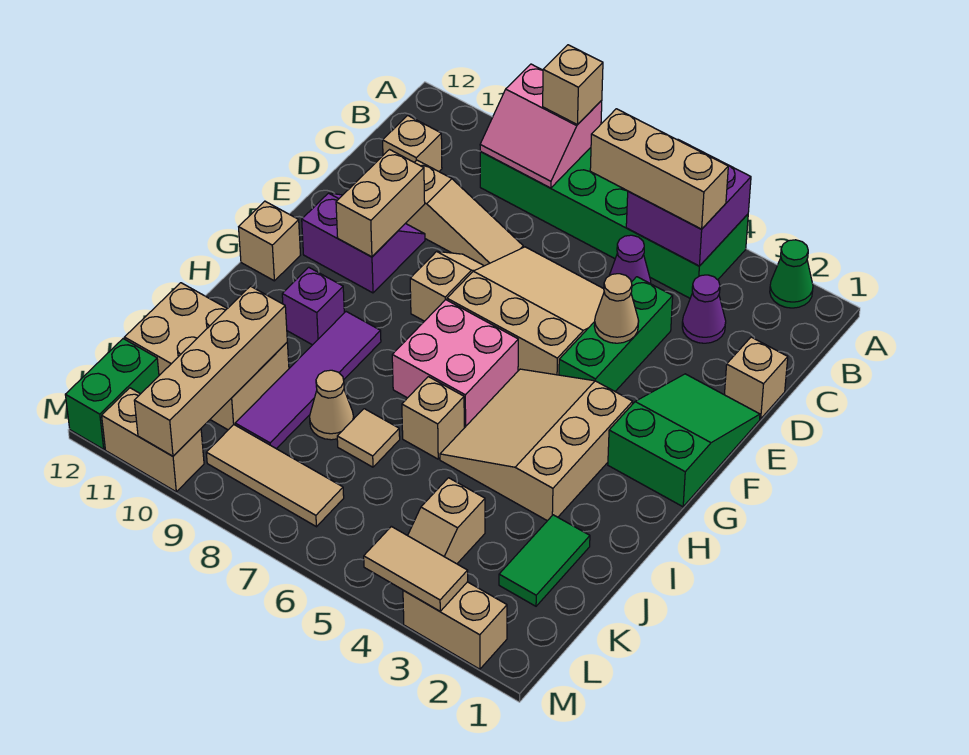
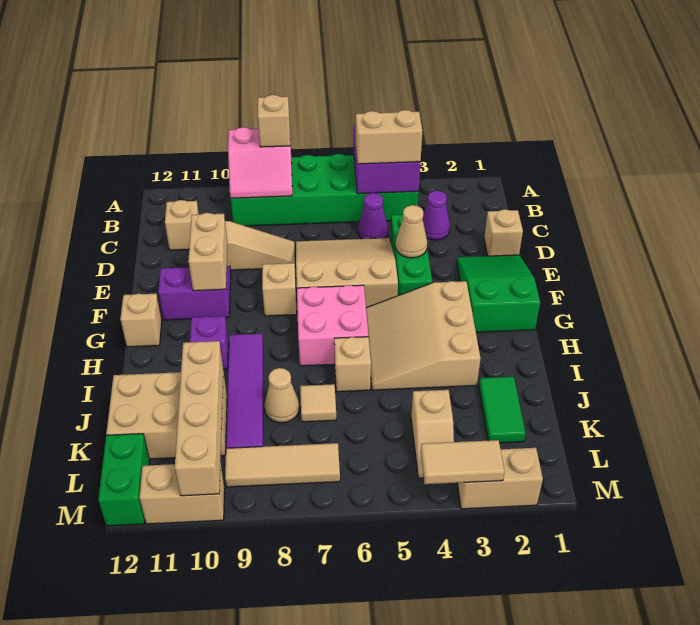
green 1x1 cone [770,240,813,308] -> none
tan 1x3 brick [590,109,728,229] -> tan 1x2 brick [356,110,422,164]

